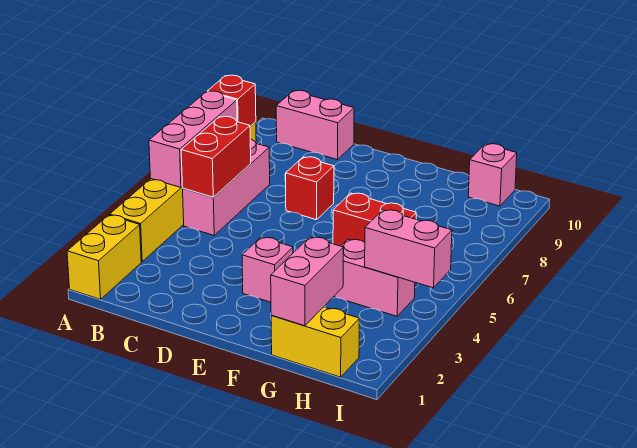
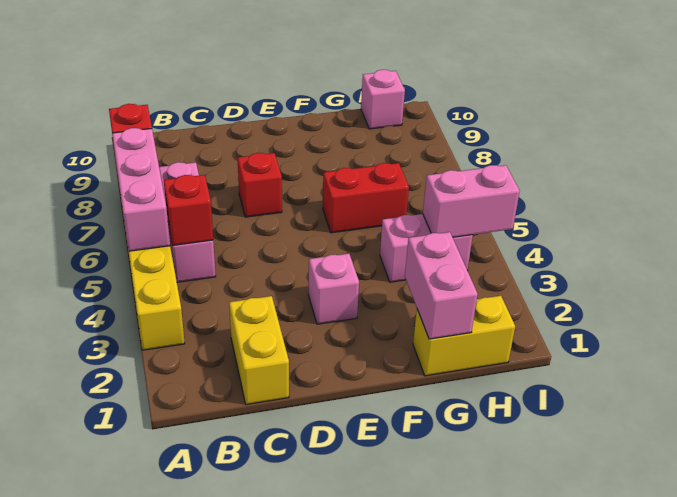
yellow 1x2 brick [67,215,141,299] -> yellow 1x2 brick moved to [229,296,289,405]
red 1x2 brick [181,116,251,197] -> red 1x1 brick [164,175,213,246]
pink 1x2 brick [276,90,354,160] -> none

